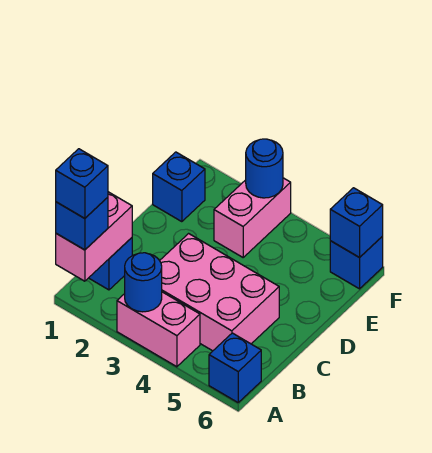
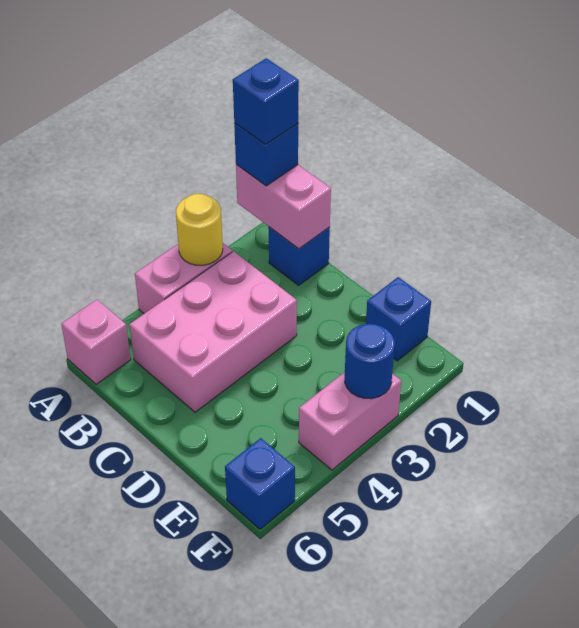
blue 1x1 round brick [125,253,162,312] -> yellow 1x1 round brick [176,194,223,265]
blue 1x1 brick [209,333,261,402] -> pink 1x1 brick [61,300,131,384]
pink 1x2 brick [214,178,291,257] -> pink 1x2 brick turned to [299,372,401,470]
blue 1x1 brick [330,188,383,258] -> none

